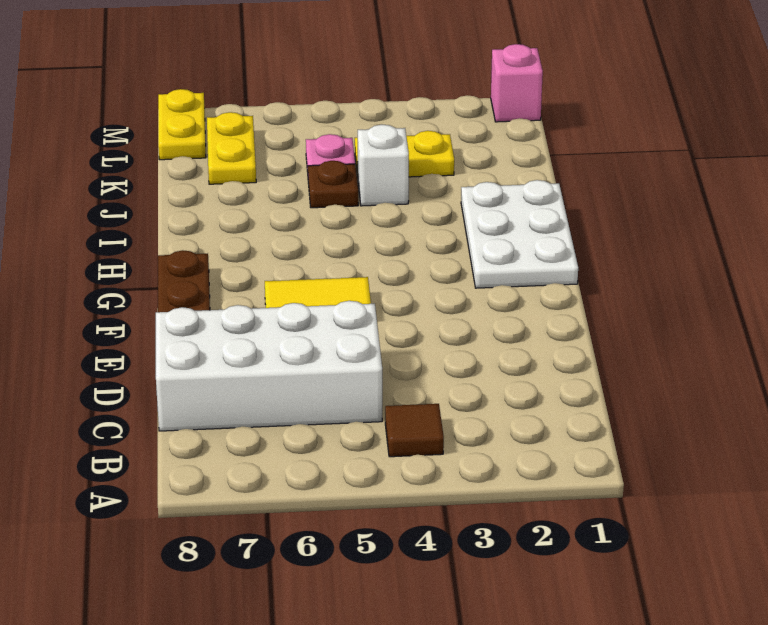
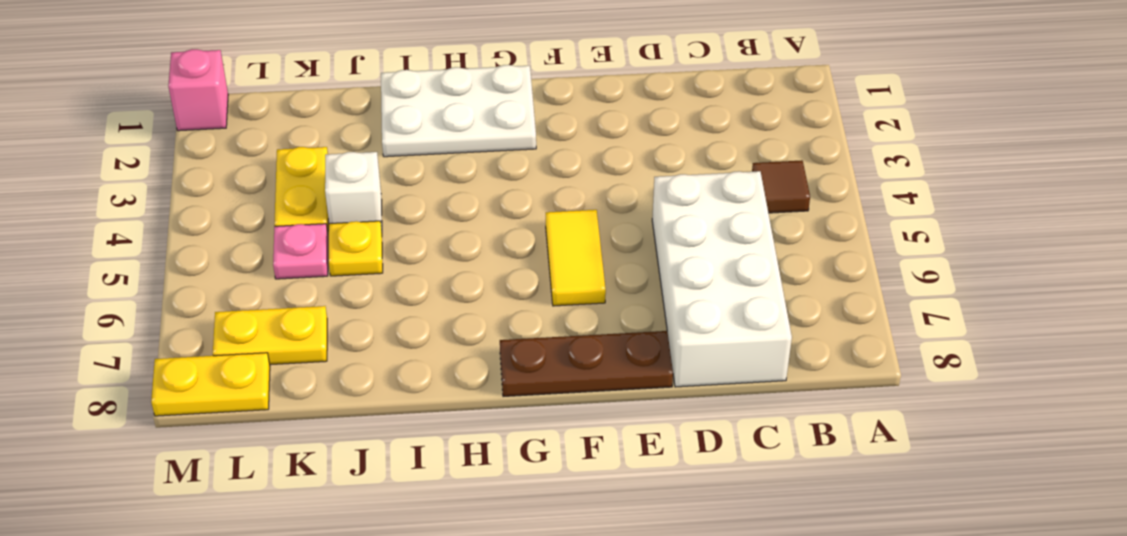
brown 1x1 plate [308,161,358,208] -> yellow 1x1 plate [329,221,383,276]

